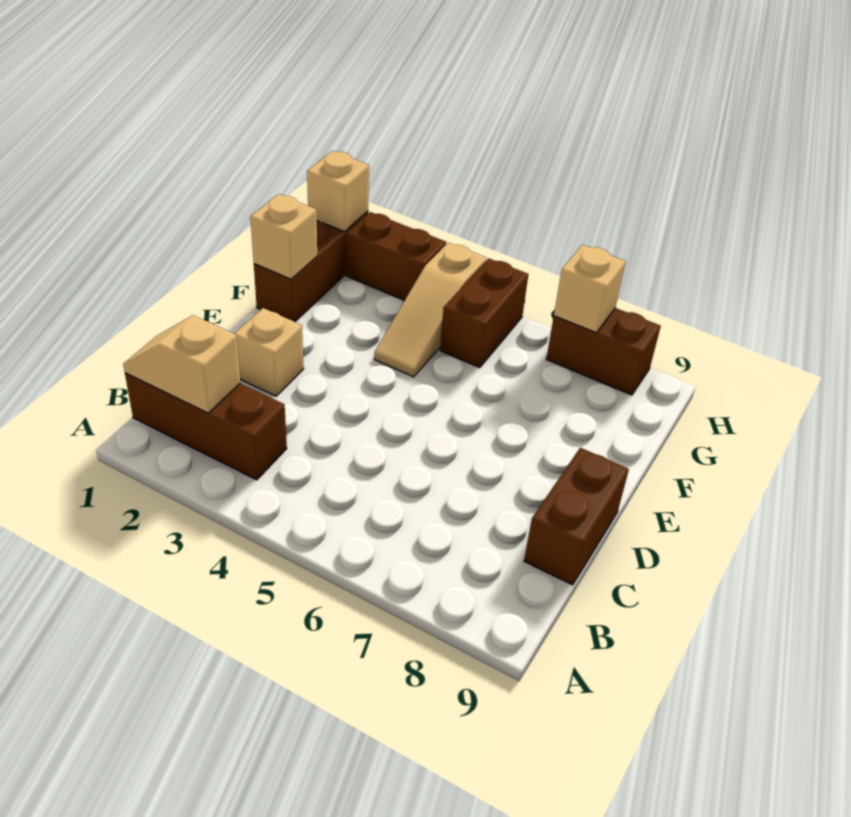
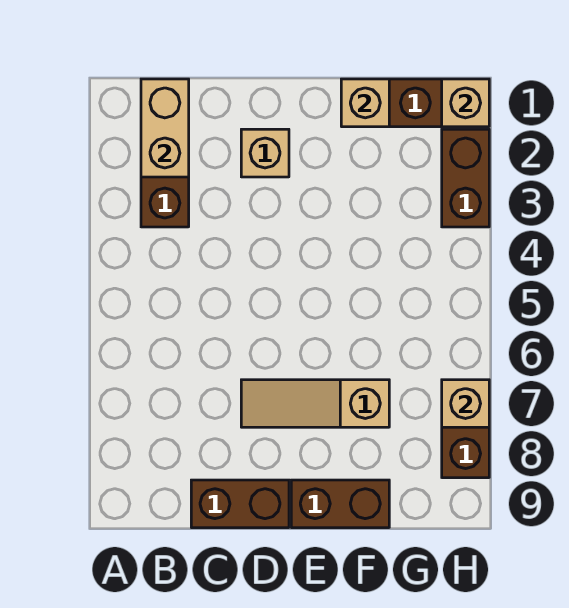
tan 1x2 slope [123,315,240,413] -> tan 1x2 brick [141,79,189,177]
tan 1x3 slope [374,243,487,377] -> tan 1x3 slope moved to [241,380,389,427]
brown 1x2 brick [440,259,528,368] -> brown 1x2 brick moved to [291,480,389,528]

